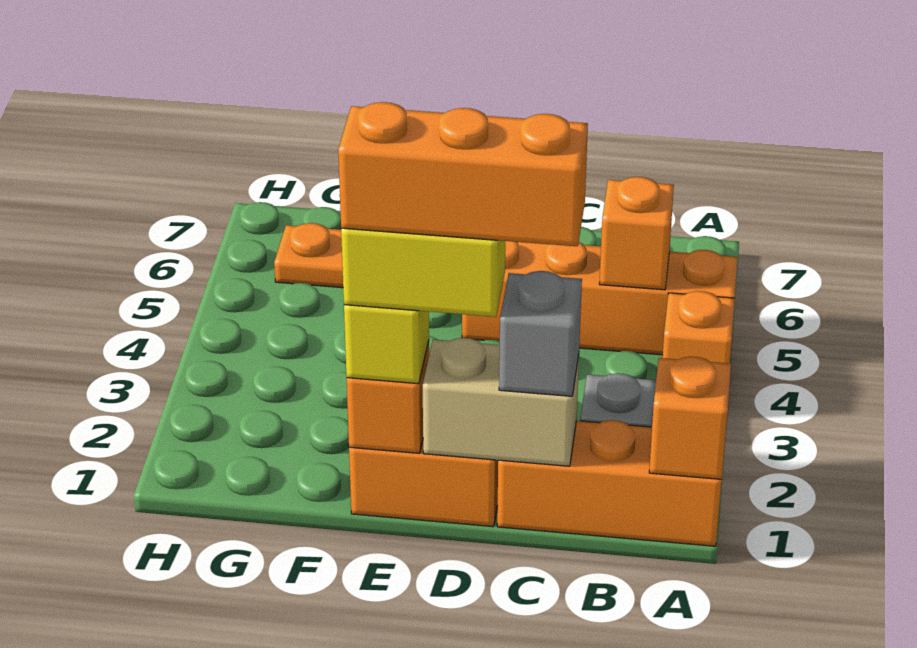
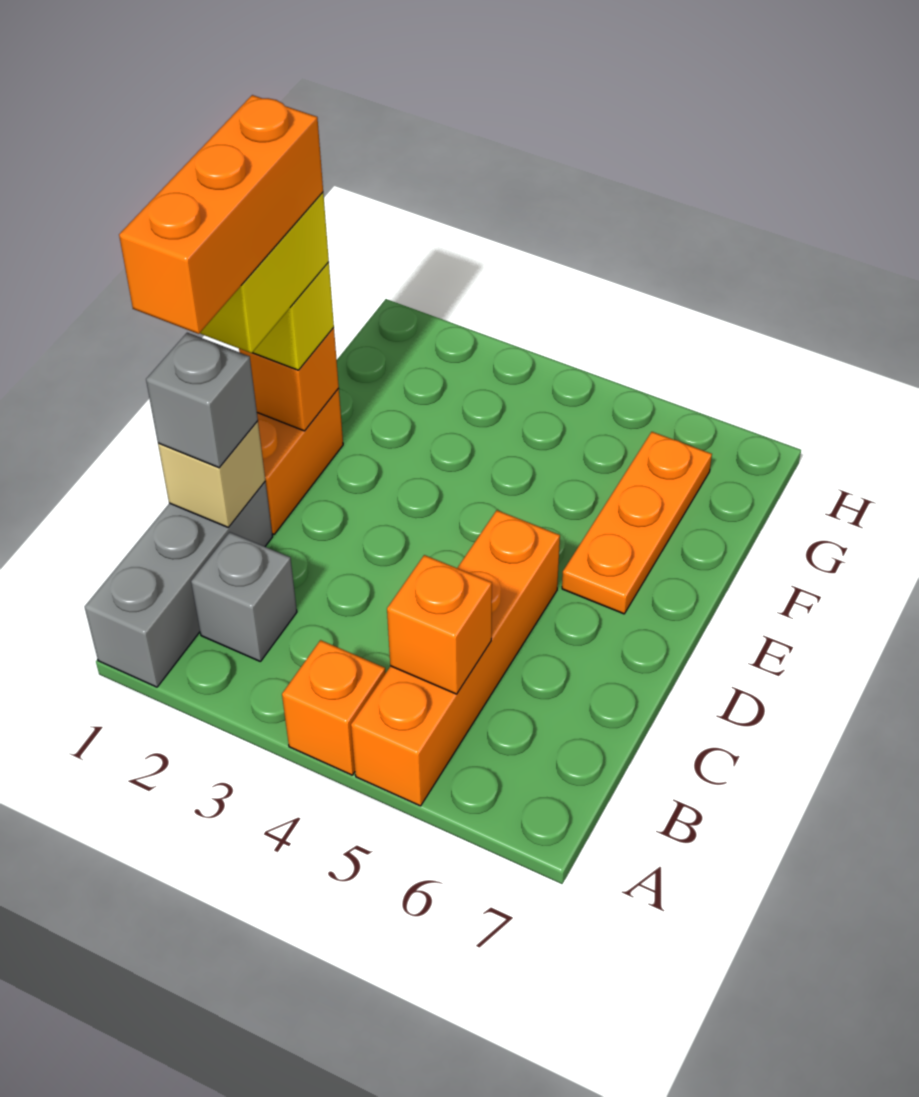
orange 1x3 brick [497,420,722,546] -> grey 1x3 brick [85,482,273,687]
orange 1x1 brick [649,356,731,479] -> none
tan 1x2 brick [423,338,579,466] -> tan 1x1 brick [158,421,265,527]

